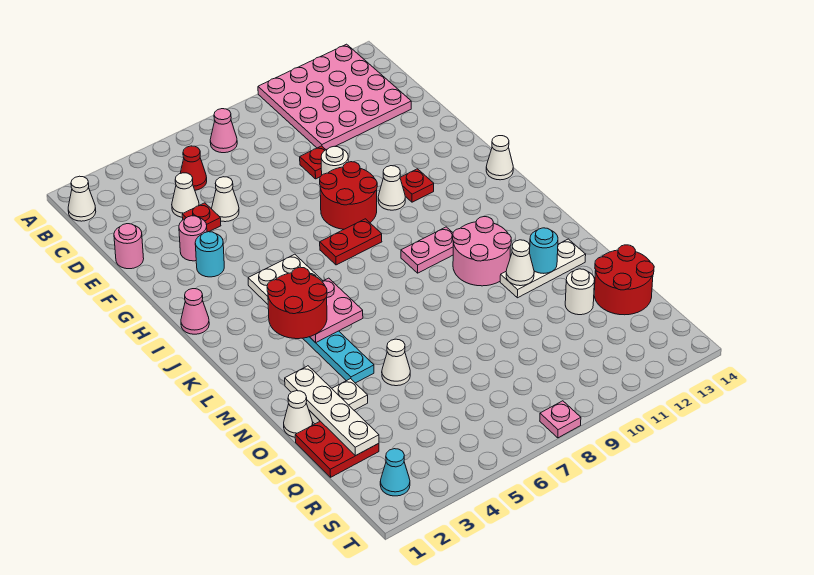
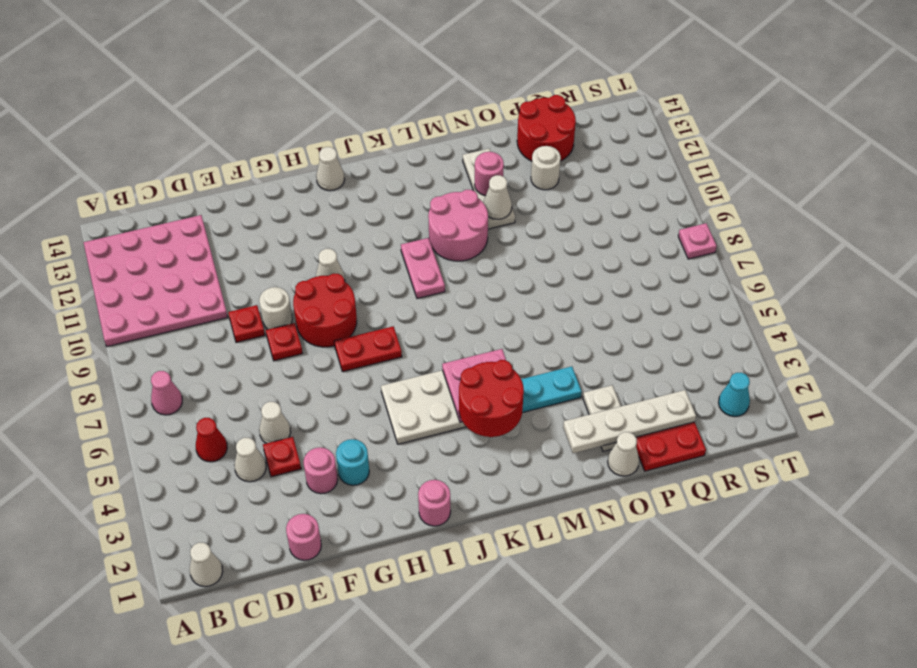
red 1x1 plate [400,169,434,202] -> red 1x1 plate moved to [266,323,303,361]
pink 1x1 cone [181,289,209,334] -> pink 1x1 round brick [418,480,451,526]
red 1x2 plate [320,219,382,265] -> red 1x2 plate turned to [334,326,402,372]
cyan 1x1 round brick [530,228,558,273] -> pink 1x1 round brick [475,152,504,196]
white 1x1 cone [382,339,410,386] -> none

